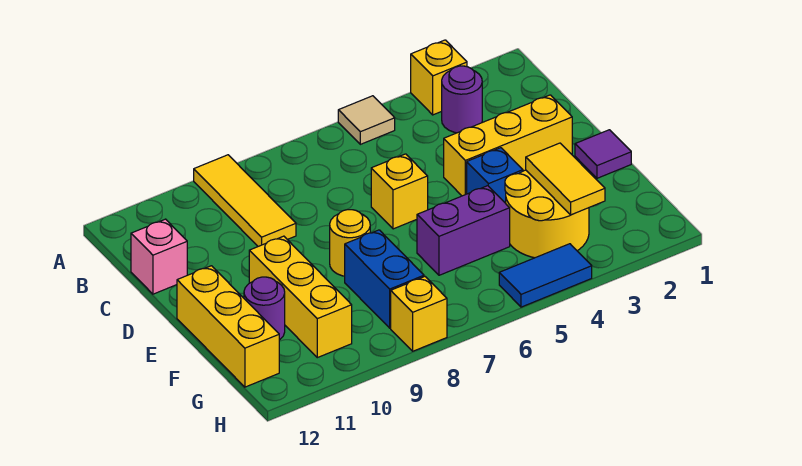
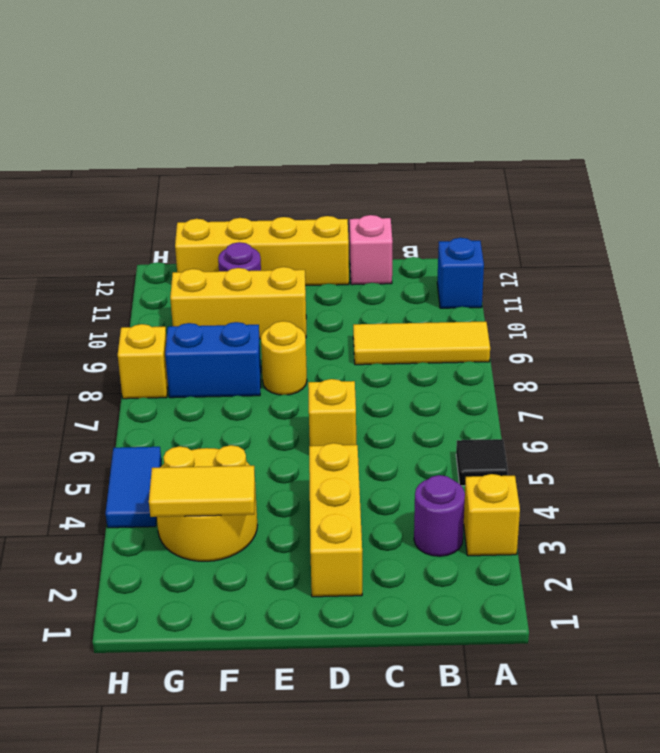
tan 1x1 tile [338,96,395,144] -> black 1x1 tile [456,439,508,486]
purple 1x1 tile [575,130,631,178] -> none
blue 1x1 brick [467,148,523,203] -> blue 1x1 brick moved to [437,238,484,308]
yellow 1x3 brick [177,266,279,387] -> yellow 1x4 brick [175,216,349,286]
purple 1x2 brick [417,186,510,275] -> none

